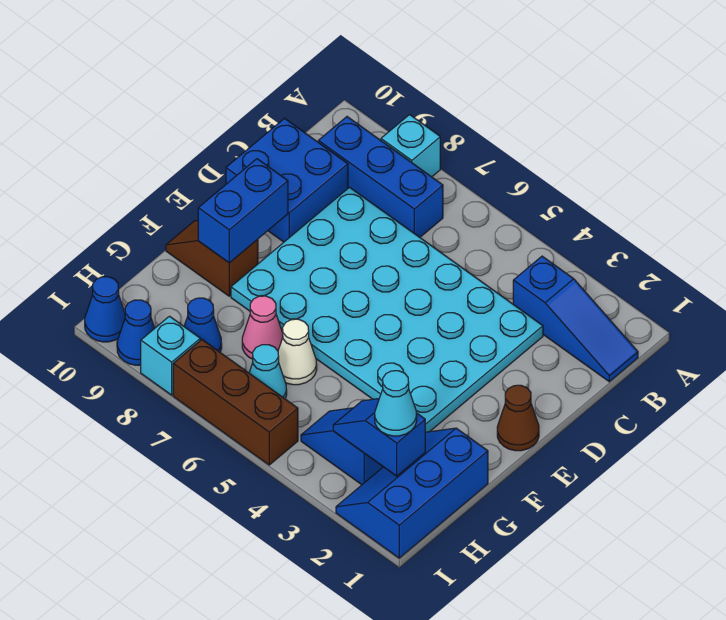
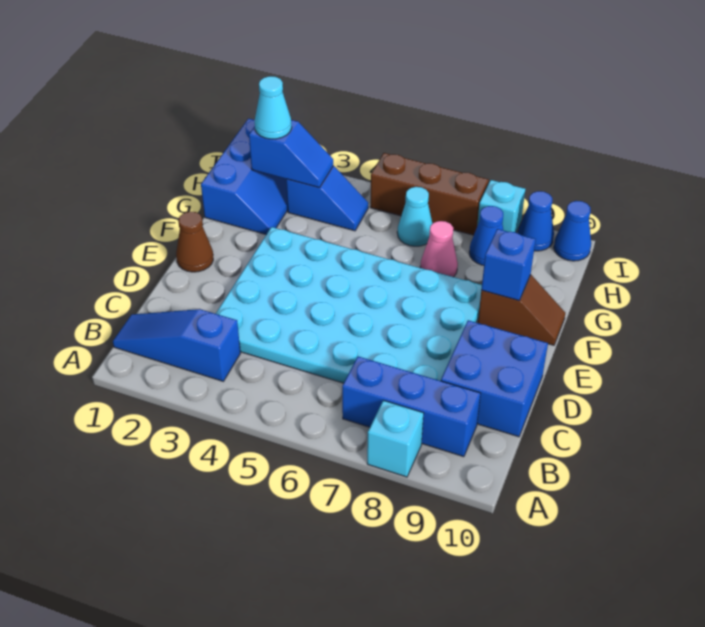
blue 1x2 brick [198,159,288,263] -> blue 1x1 brick [481,229,536,300]
white 1x1 cone [278,319,317,385] -> none

